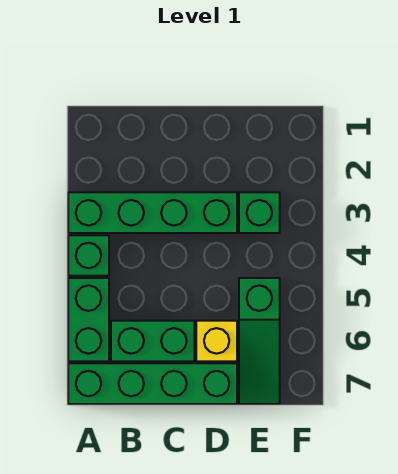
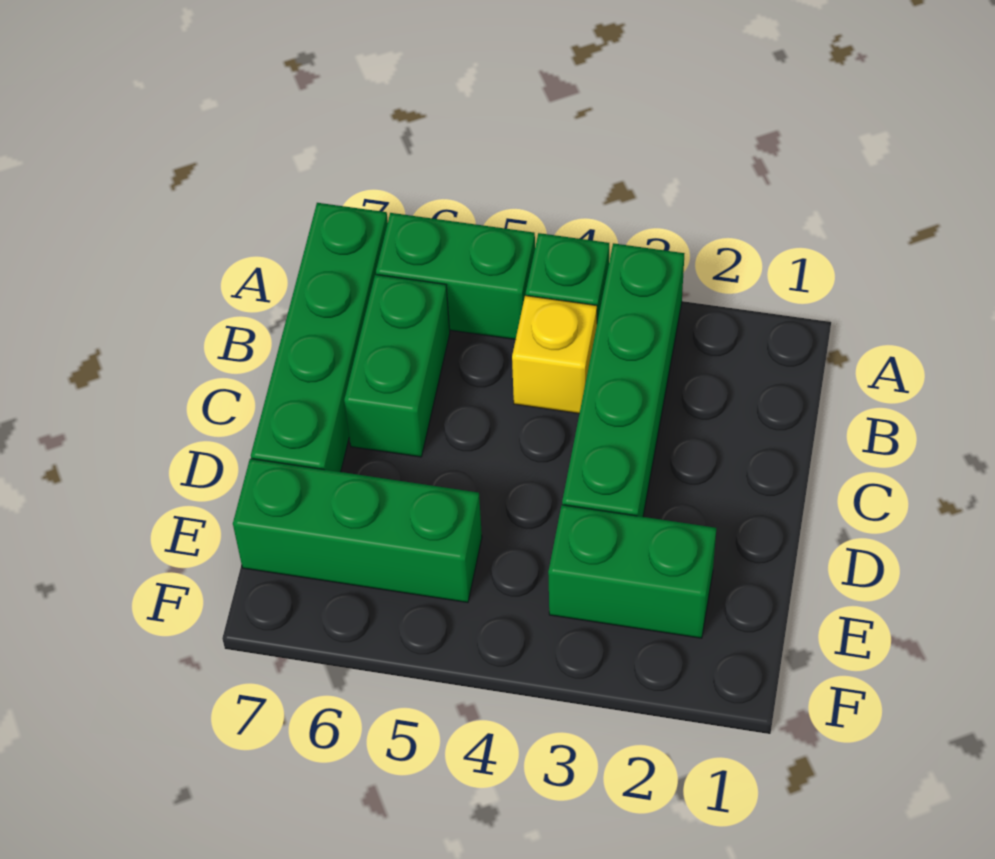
yellow 1x1 brick [196,321,237,361] -> yellow 1x1 brick moved to [512,296,597,414]
green 1x1 brick [239,192,280,233] -> green 1x2 brick [548,505,716,638]
green 1x3 slope [239,278,280,404] -> green 1x3 brick [233,459,482,603]

